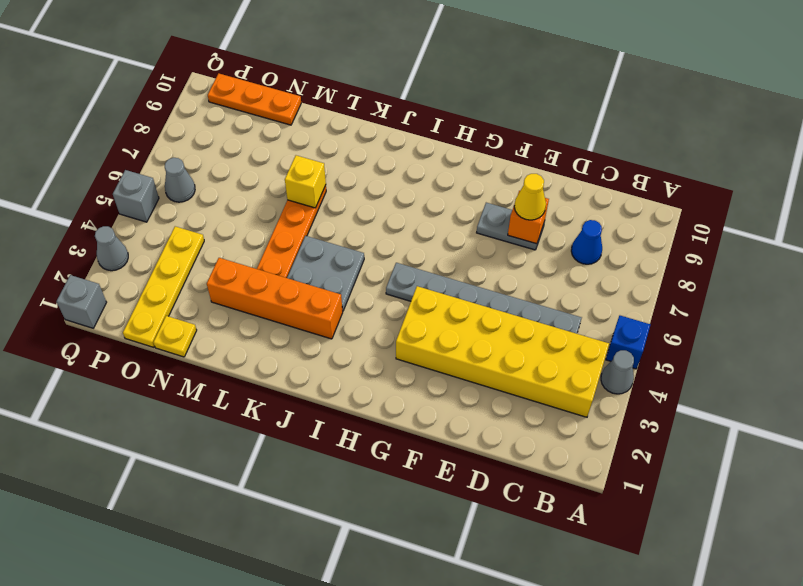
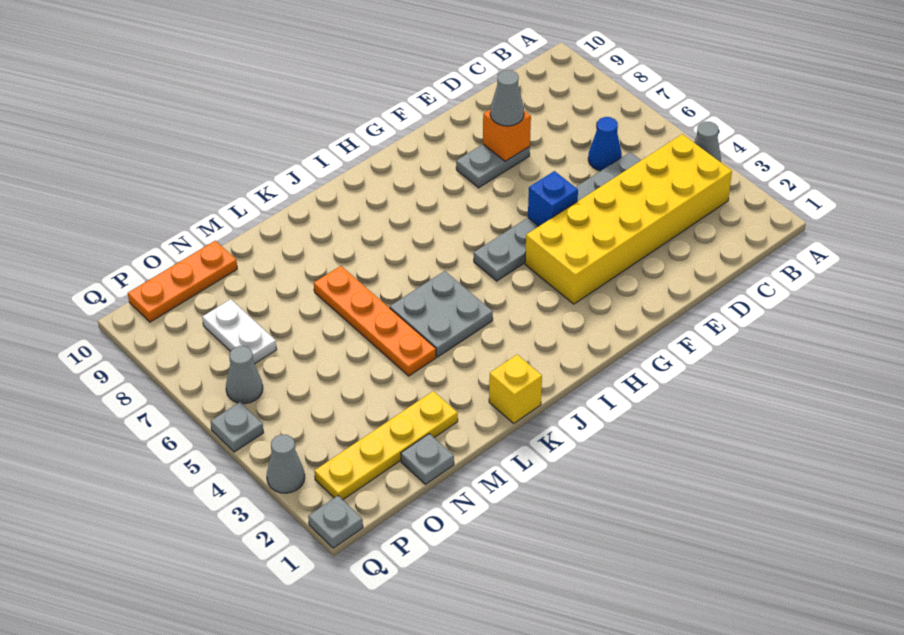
blue 1x1 brick [606,316,650,369] -> blue 1x1 brick moved to [528,171,578,226]
blue 1x1 cone [571,220,602,264] -> blue 1x1 cone moved to [588,117,622,171]
yellow 1x1 cone [514,174,546,220] -> grey 1x1 cone [490,70,524,126]
orange 1x4 brick [207,258,343,339] -> none
yellow 1x1 brick [285,155,326,208] -> yellow 1x1 brick moved to [489,355,542,423]
yellow 1x1 plate [153,316,197,357] -> grey 1x1 plate [401,434,454,484]
yellow 1x4 plate [123,226,204,347] -> yellow 1x4 plate turned to [314,391,458,500]
none -> white 1x2 plate [202,299,277,364]
grey 1x1 brick [57,275,107,328] -> grey 1x1 plate [308,496,363,548]
grey 1x1 brick [113,170,159,222] -> grey 1x1 plate [210,402,264,452]

